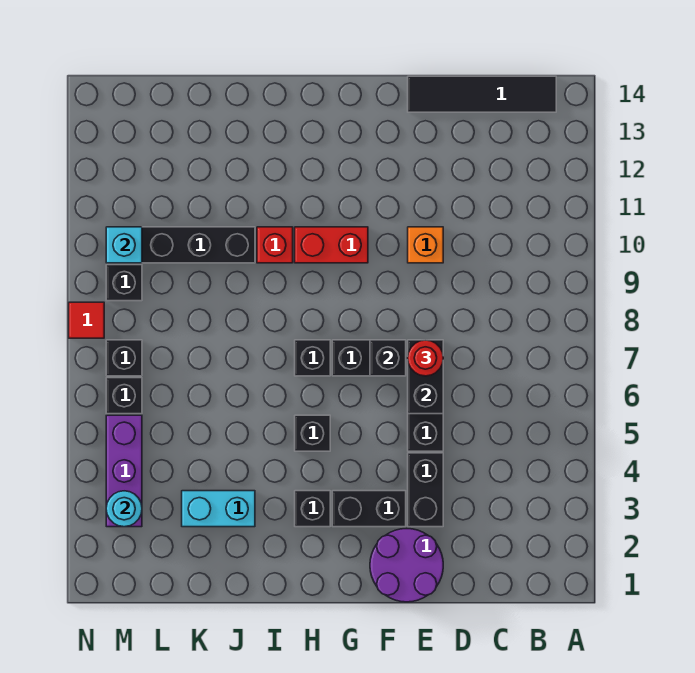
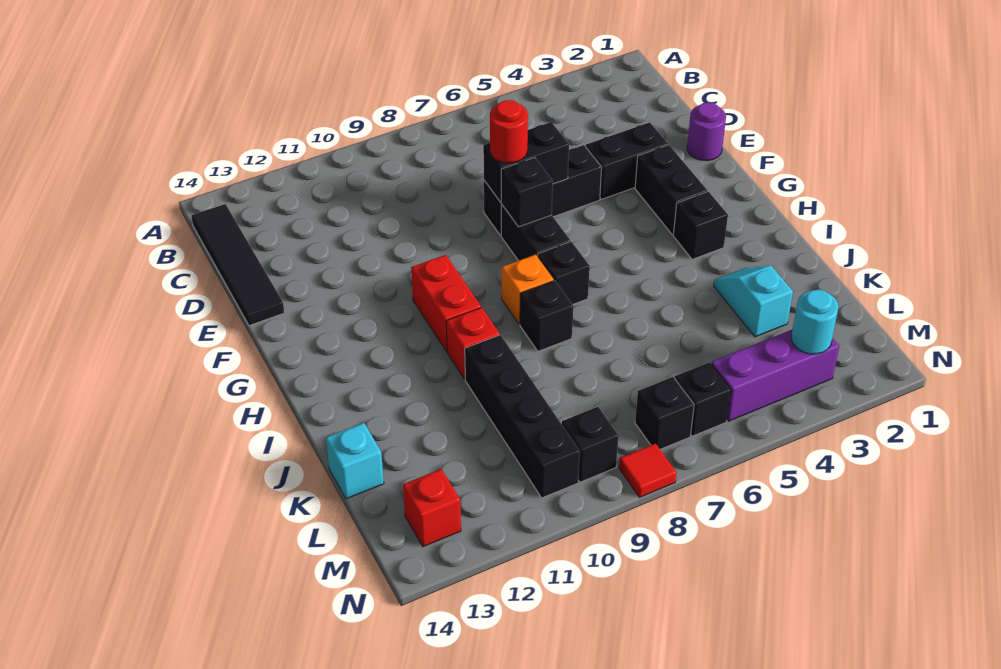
purple 2x2 round brick [370,529,443,602] -> purple 1x1 round brick [687,102,726,161]
orange 1x1 brick [408,227,443,263] -> orange 1x1 brick moved to [502,254,554,324]
black 1x1 brick [295,415,330,451] -> black 1x1 brick moved to [520,280,573,351]
cyan 1x2 brick [182,491,255,527] -> cyan 1x2 slope [714,266,793,337]
cyan 1x1 brick [106,227,142,263] -> cyan 1x1 brick moved to [326,423,384,499]
none -> red 1x1 brick [403,469,461,547]

